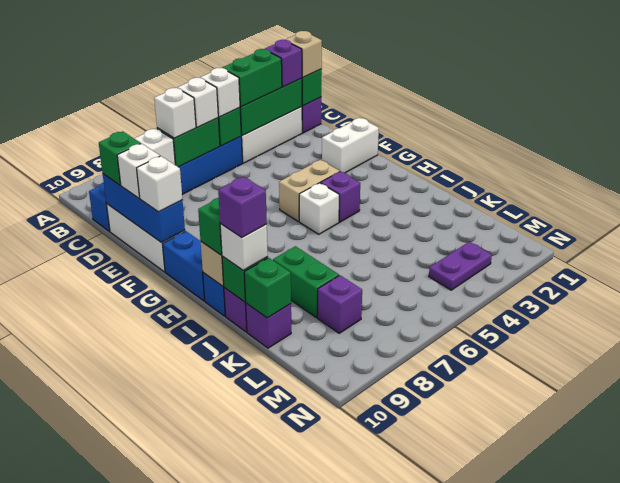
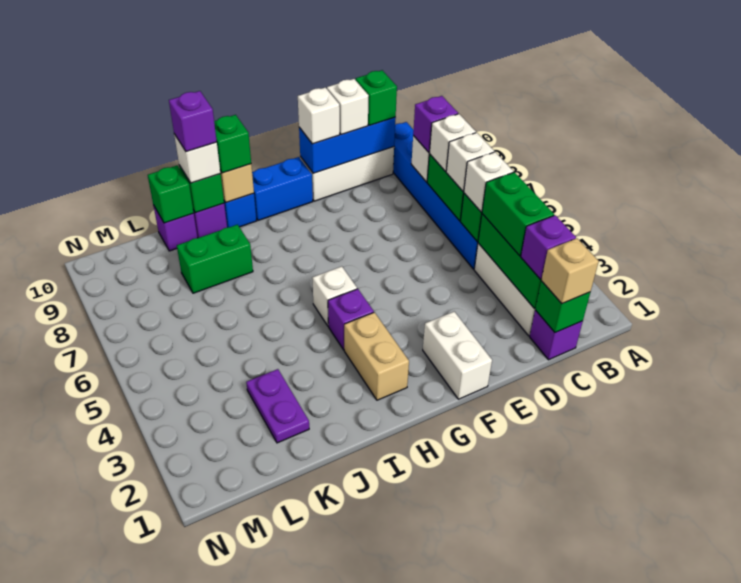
tan 1x2 brick [279,160,340,222] -> tan 1x2 brick moved to [344,312,409,400]
purple 1x1 brick [317,275,362,333] -> purple 1x1 brick moved to [413,96,458,152]
purple 1x2 plate [429,242,492,290] -> purple 1x2 plate moved to [246,369,309,443]

